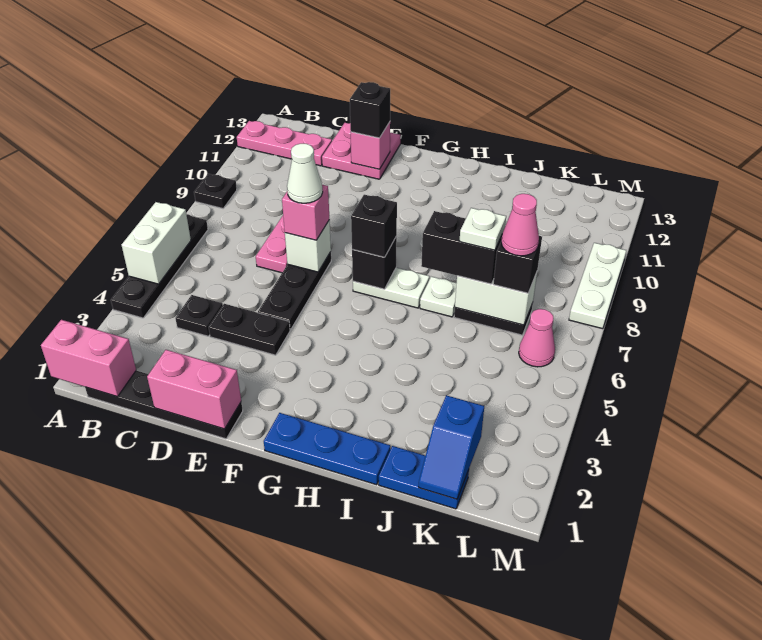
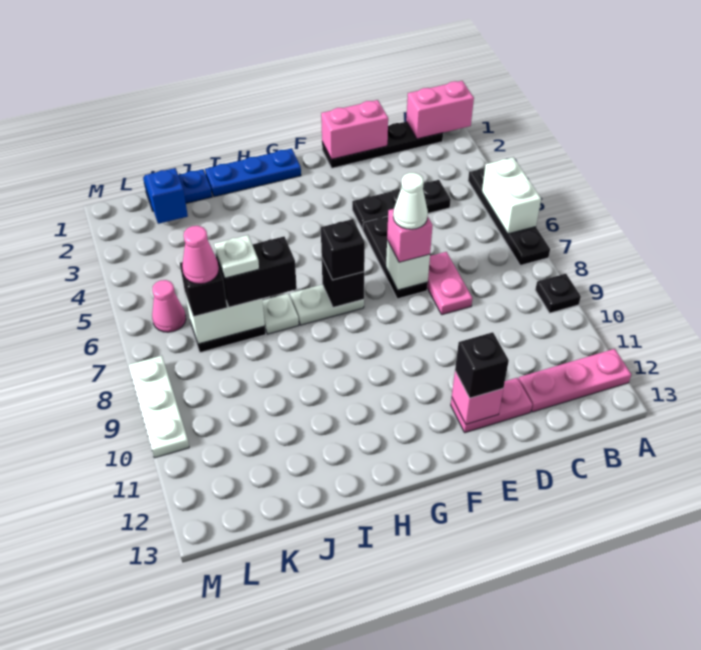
pink 2x2 plate [322,123,400,179] -> pink 1x2 plate [451,378,532,433]

